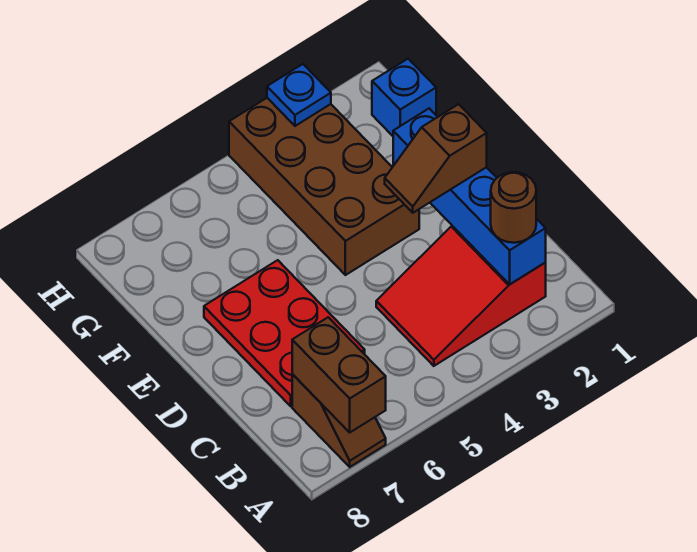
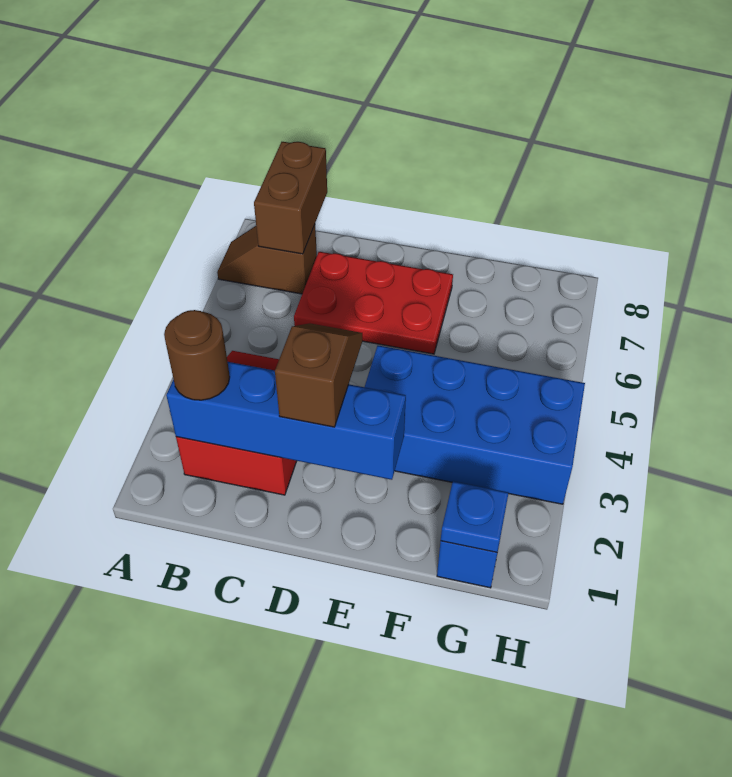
brown 1x2 brick [292,317,386,432] -> brown 1x2 brick turned to [254,142,327,254]
brown 2x4 brick [229,98,419,275] -> blue 2x4 brick [365,346,585,504]
blue 1x1 plate [267,64,331,126] -> blue 1x1 plate moved to [441,481,509,552]

